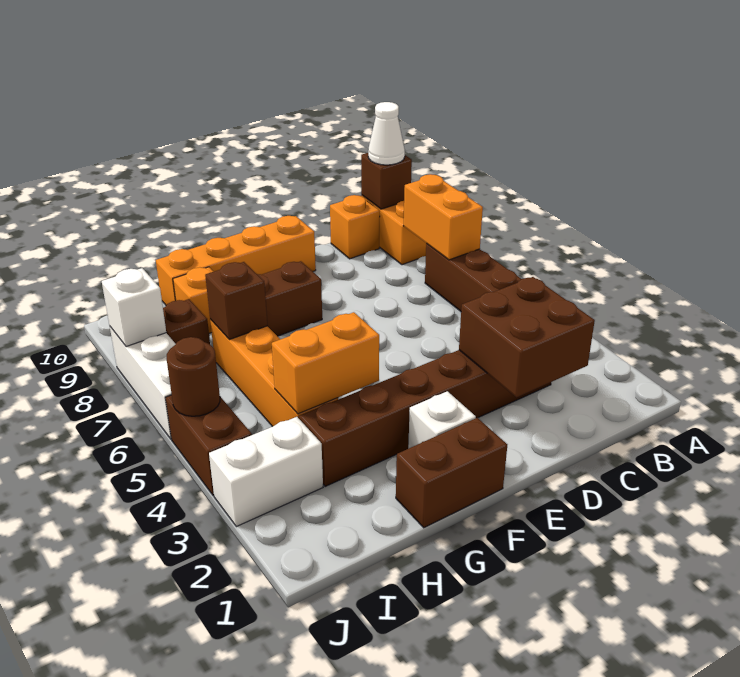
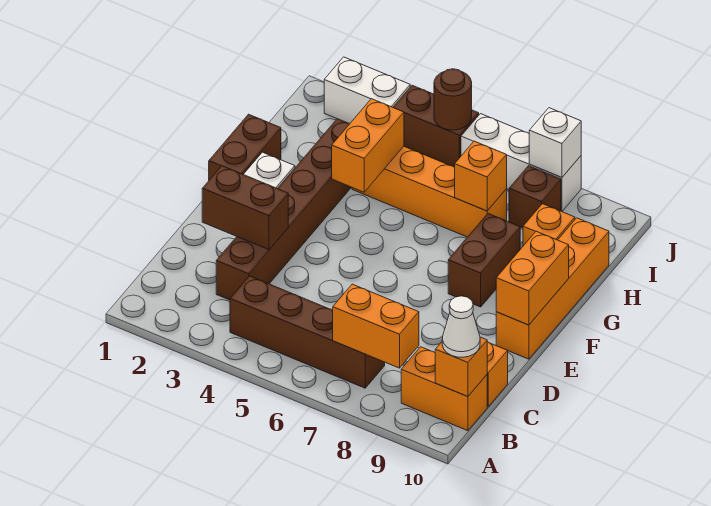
brown 1x1 brick [361,153,412,209] -> orange 1x1 brick [435,337,487,397]
brown 2x2 brick [459,277,595,397] -> brown 1x2 brick [202,166,288,250]
none -> orange 1x2 brick [496,231,569,325]
brown 1x1 brick [205,262,267,340] -> orange 1x1 brick [455,141,507,211]
white 1x2 brick [209,417,323,527] -> white 1x2 brick turned to [324,57,410,123]

